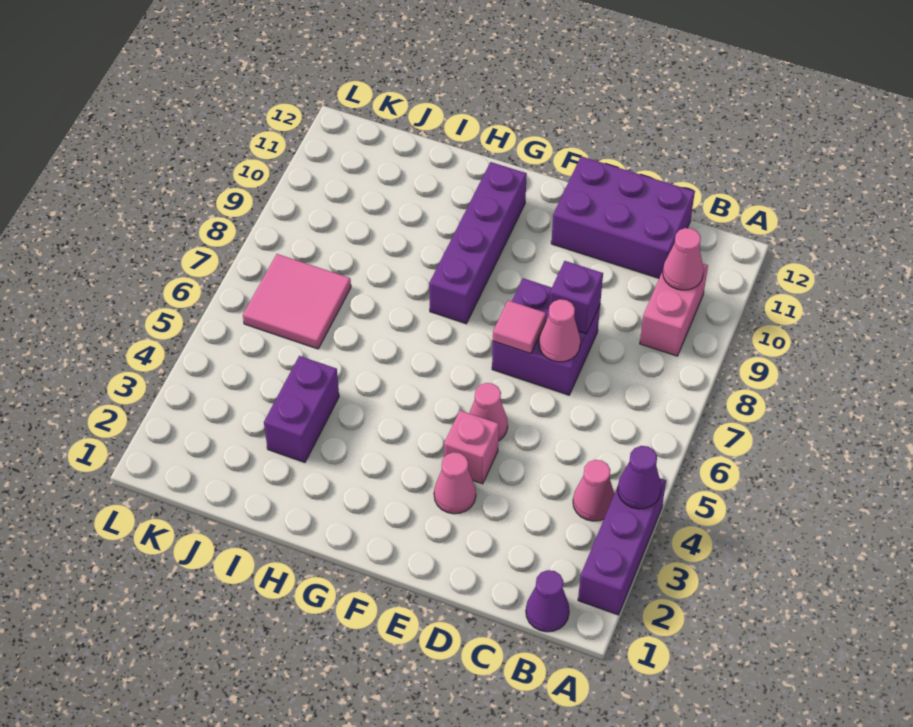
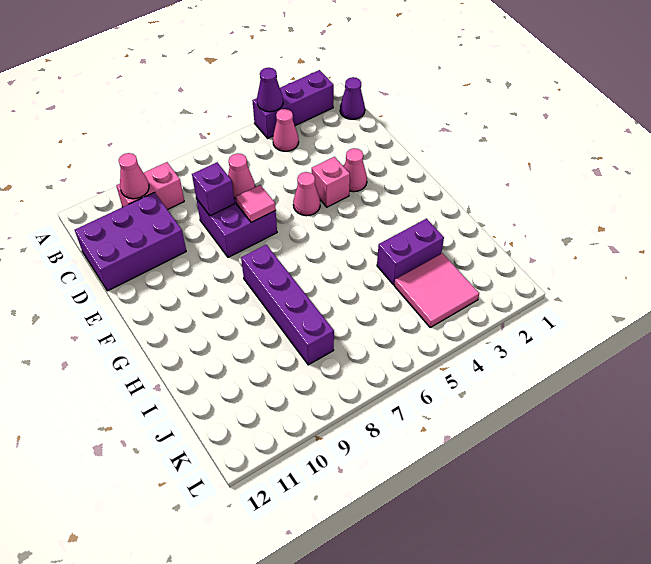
purple 2x3 brick [551,156,695,278] -> purple 2x3 brick turned to [75,192,186,291]
purple 1x4 brick [429,162,527,324] -> purple 1x4 brick turned to [241,245,334,365]
pink 2x2 tile [243,254,351,349] -> pink 2x2 tile moved to [394,253,479,327]

